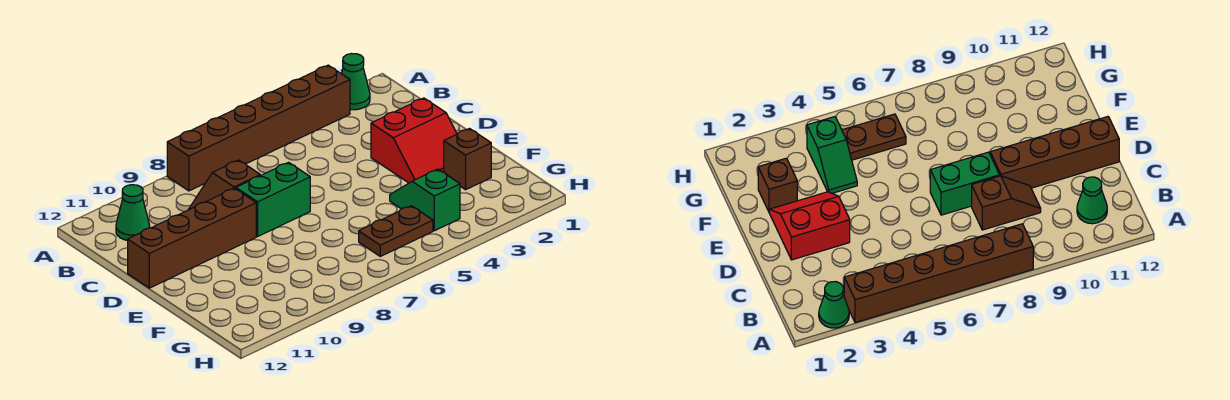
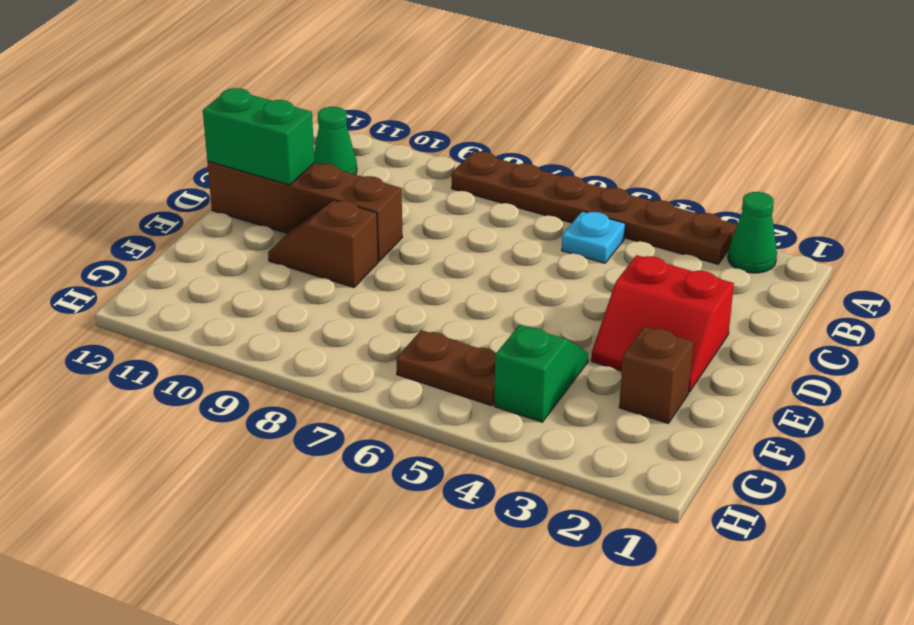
brown 1x6 brick [167,65,350,191] -> brown 1x6 plate [452,152,737,264]
none -> cyan 1x1 plate [562,211,625,263]
brown 1x2 slope [188,160,260,210] -> brown 1x2 slope moved to [268,200,378,288]
green 1x2 brick [236,162,310,236] -> green 1x2 brick moved to [203,88,315,185]

